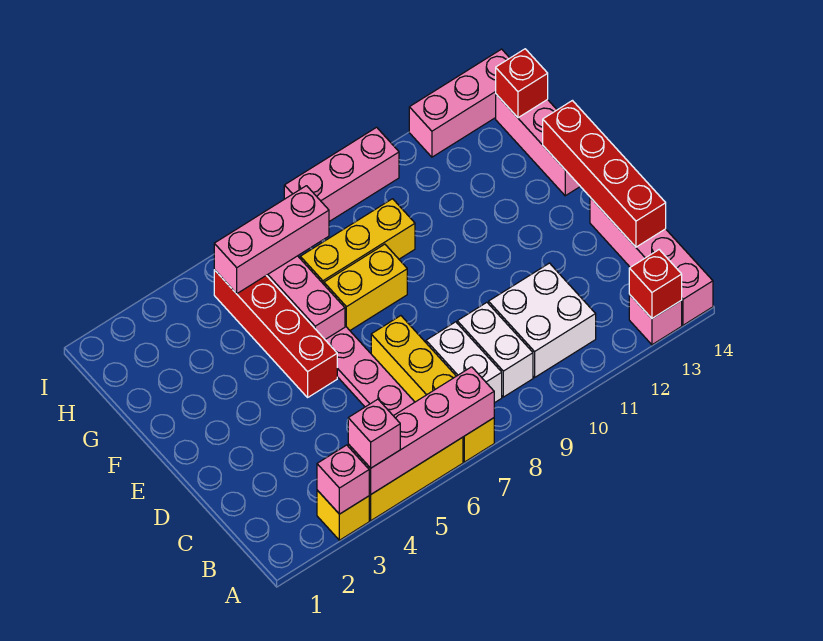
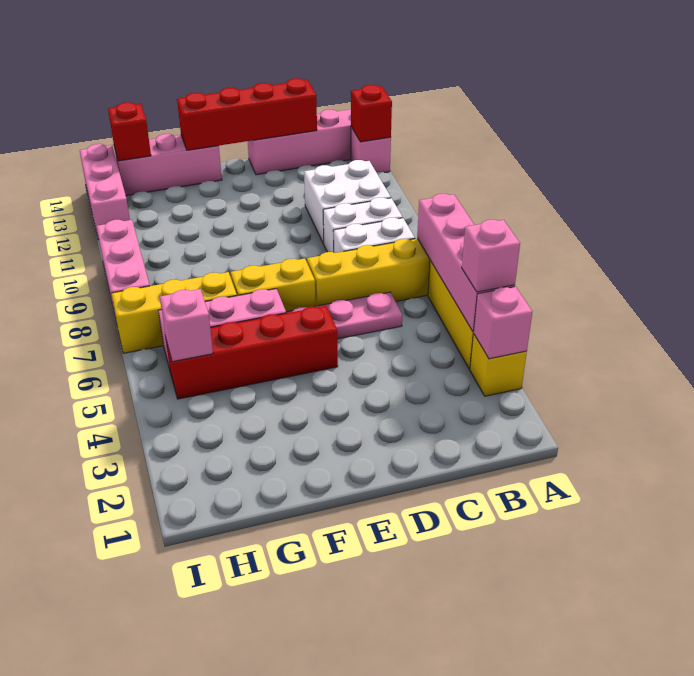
yellow 1x2 brick [324,244,407,330] -> yellow 1x2 brick turned to [231,259,316,312]
yellow 1x3 brick [300,199,415,284] -> yellow 1x3 brick turned to [112,272,237,353]
pink 1x3 brick [214,186,329,294] -> pink 1x1 brick [160,289,213,362]

